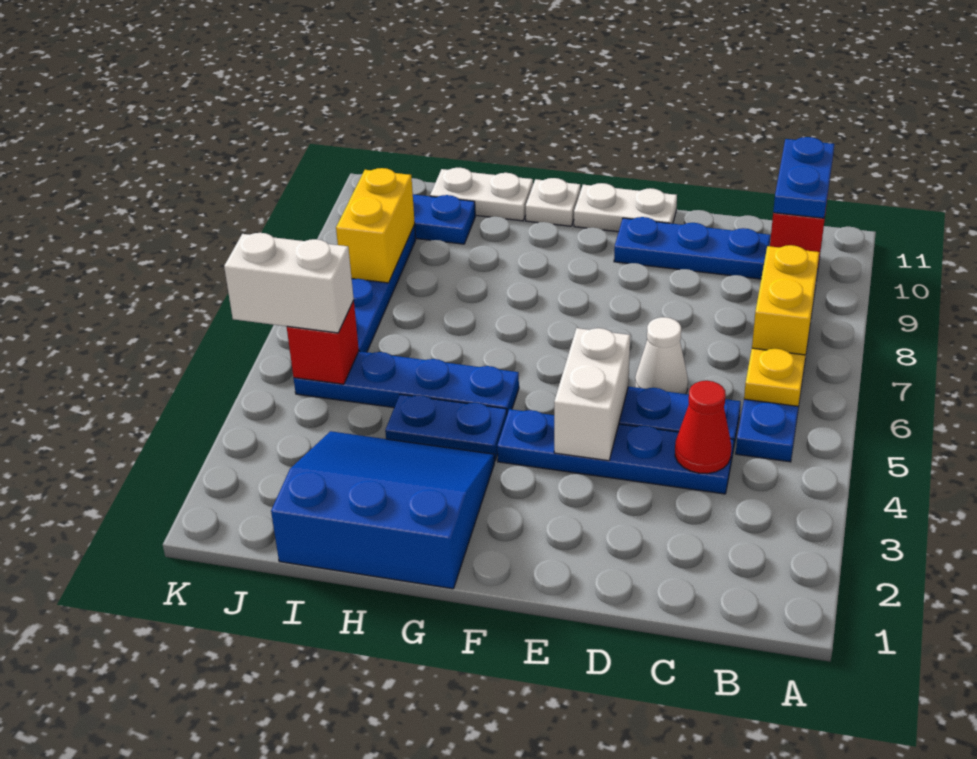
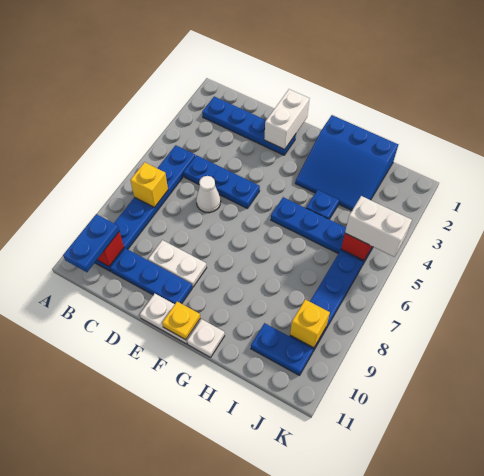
yellow 1x1 plate [744,348,805,406] -> yellow 1x1 plate moved to [162,302,200,340]
yellow 1x2 brick [752,245,819,356] -> yellow 1x1 brick [130,162,168,207]
blue 1x4 plate [497,409,734,494] -> blue 1x4 plate moved to [202,97,296,155]
red 1x1 cone [675,381,731,474] -> none
white 1x2 brick [554,328,630,461] -> white 1x2 brick moved to [264,89,310,149]
blue 1x2 plate [385,394,507,461] -> blue 1x1 plate [306,190,339,219]
white 1x2 plate [430,168,533,221] -> white 1x2 plate moved to [148,240,207,287]
yellow 1x2 brick [336,168,415,283] -> yellow 1x1 brick [290,299,330,348]

